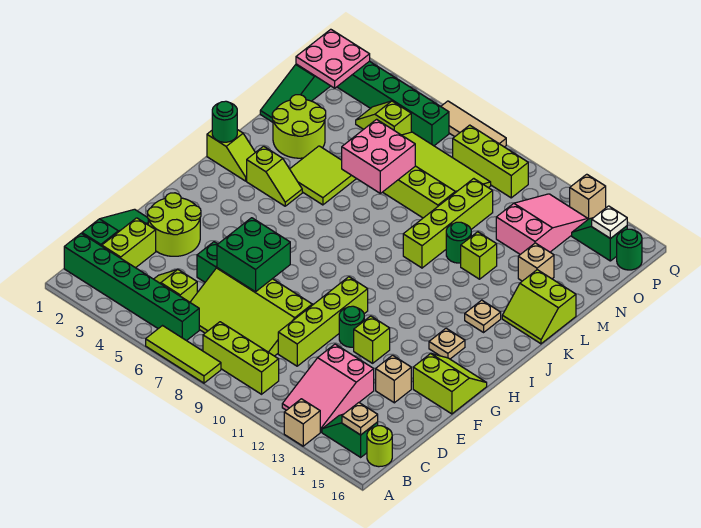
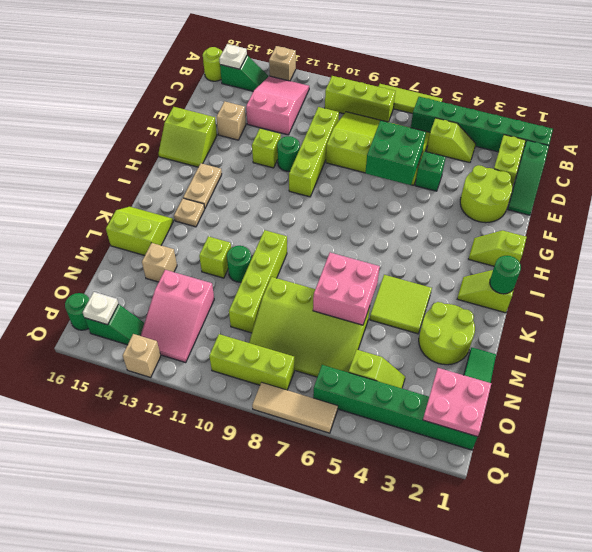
tan 1x1 plate [342,403,378,435] -> white 1x1 plate [219,44,247,69]
tan 1x1 plate [429,328,465,359] -> tan 1x2 plate [183,163,222,208]
lime 1x2 slope [247,146,302,206] -> lime 1x2 slope moved to [469,230,527,266]

